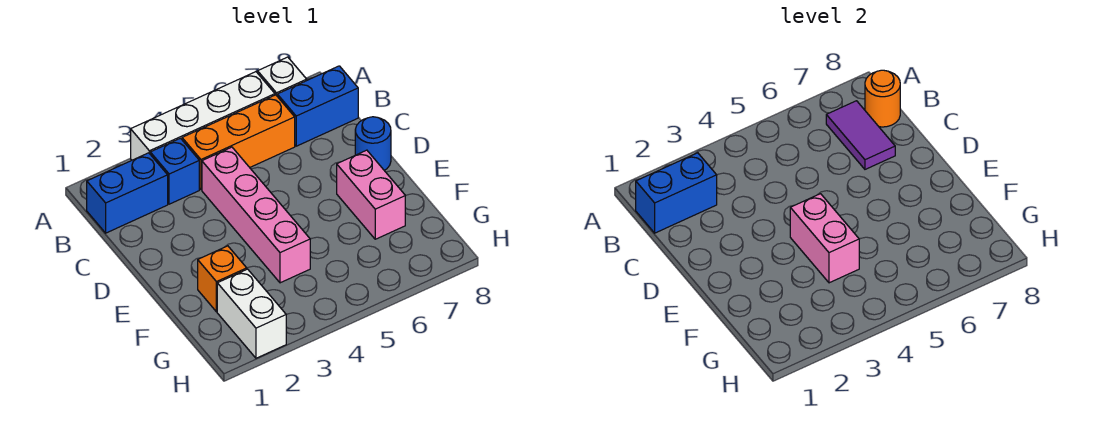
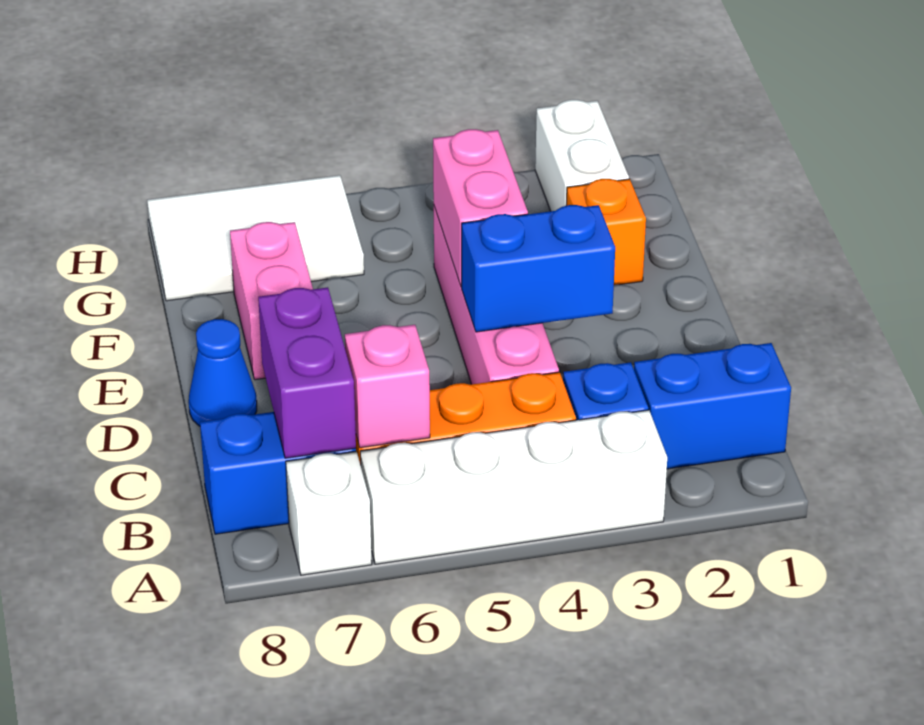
blue 1x2 brick [636,153,717,233] -> blue 1x2 brick moved to [462,205,615,332]
none -> pink 1x1 brick [345,325,430,448]
purple 1x2 tile [826,101,895,169] -> purple 1x2 brick [258,287,356,458]
orange 1x1 round brick [865,70,900,127] -> none
blue 1x1 round brick [355,117,391,170] -> blue 1x1 cone [189,319,257,426]
none -> white 2x3 tile [147,175,364,301]

